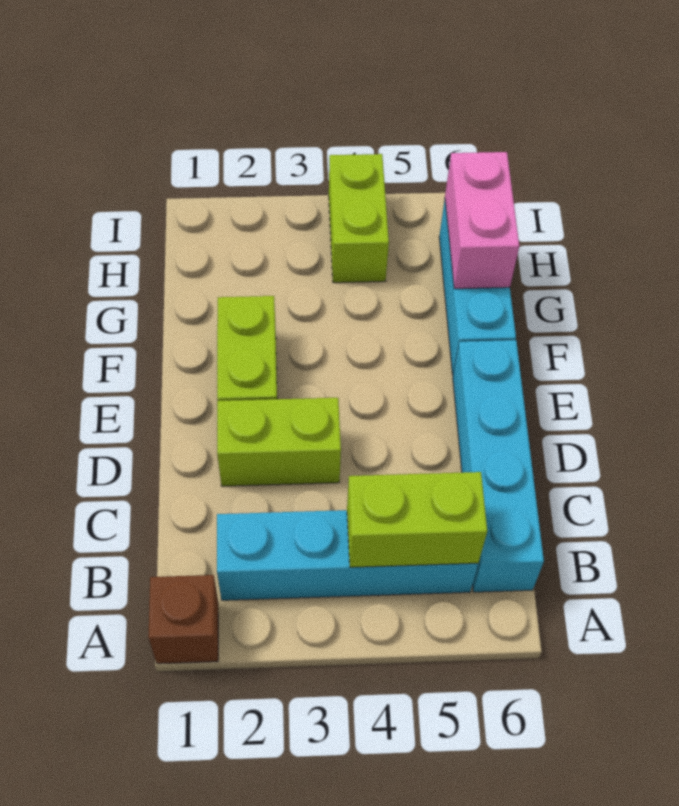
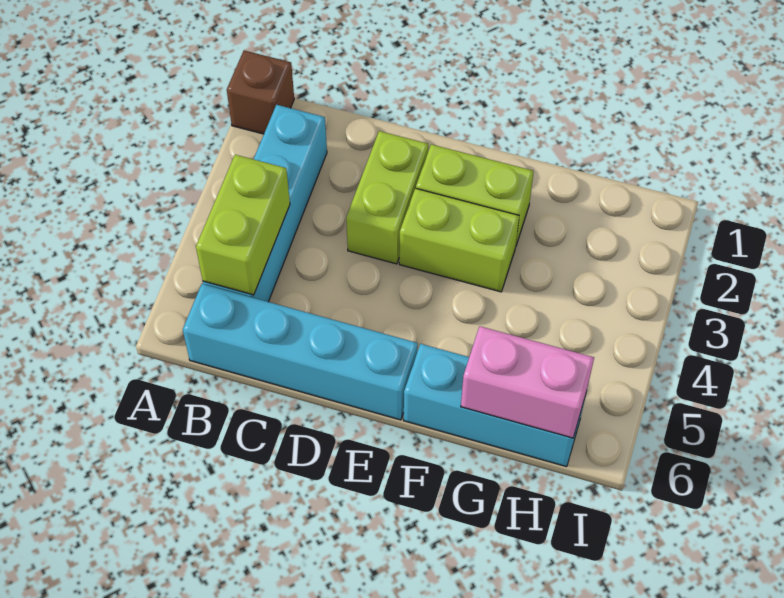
lime 1x2 brick [329,154,389,283] -> lime 1x2 brick moved to [399,188,519,292]

